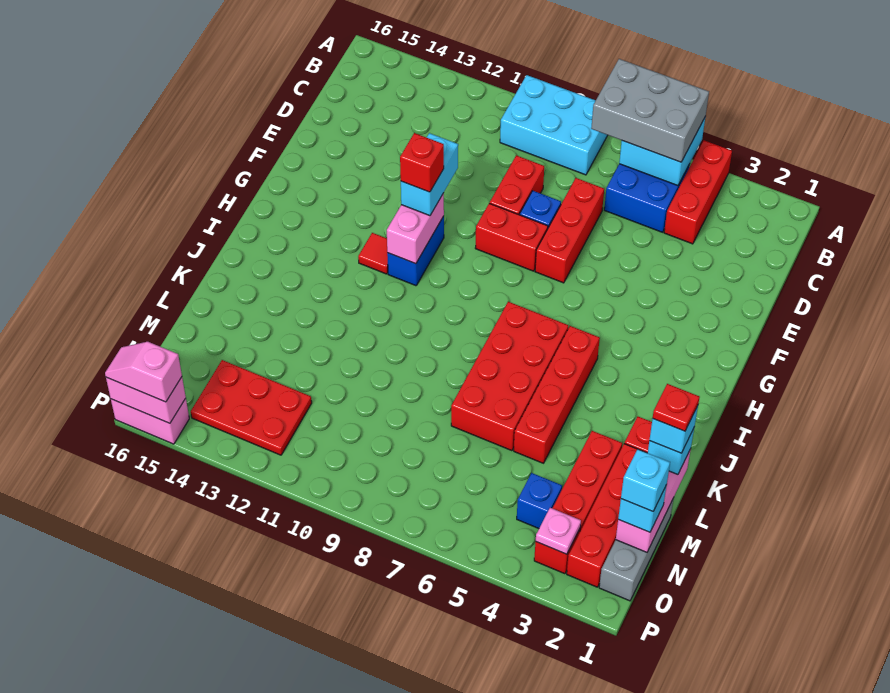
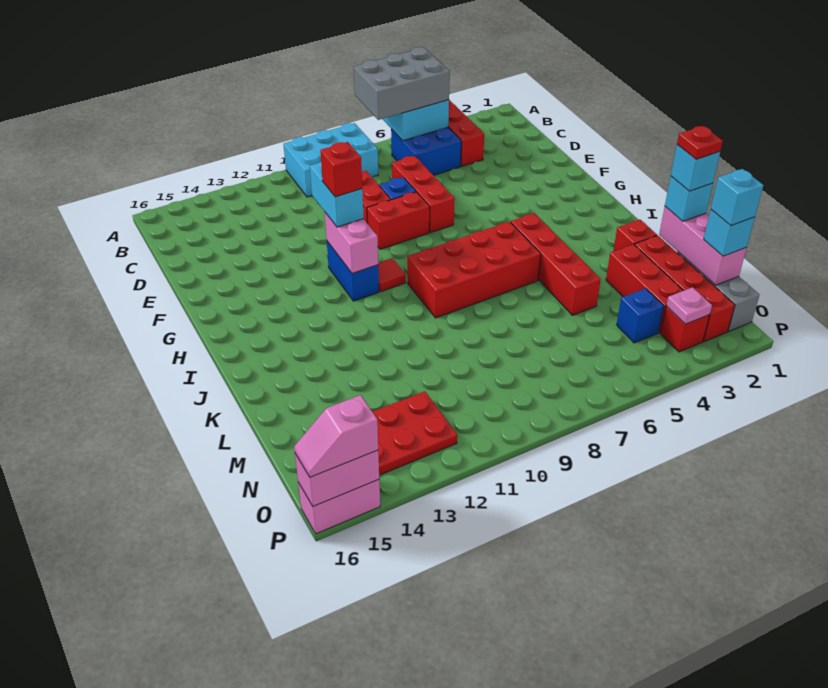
red 1x1 tile [358,233,388,274] -> red 1x1 tile moved to [378,258,406,292]
red 2x4 brick [451,301,568,451] -> red 2x4 brick turned to [407,222,541,318]

